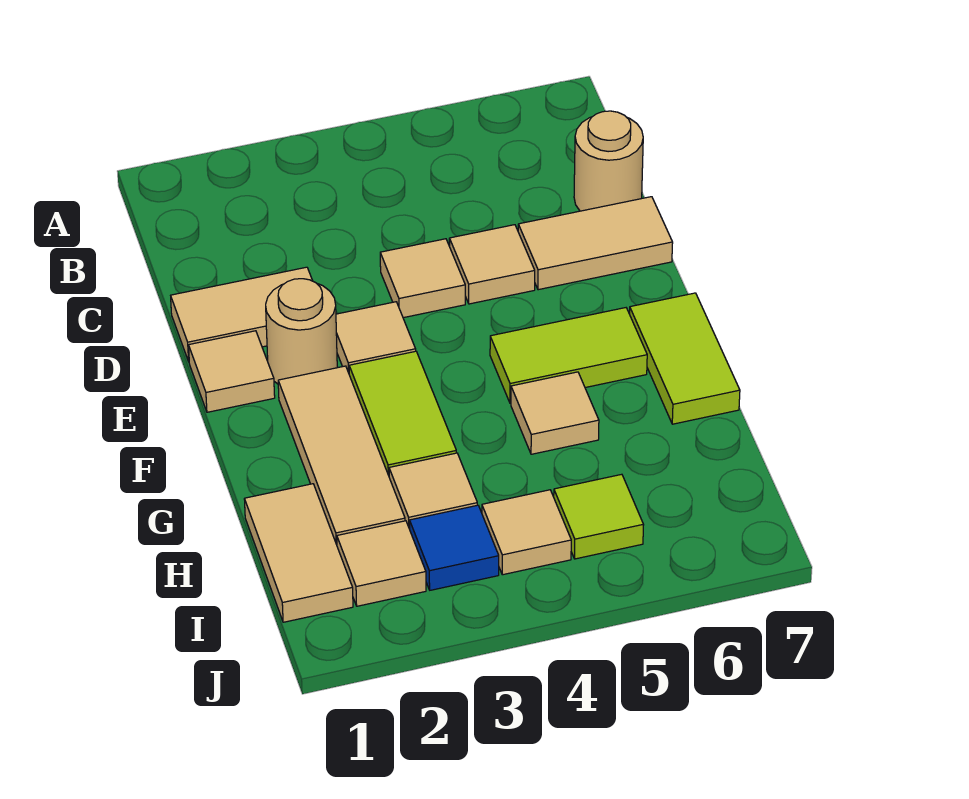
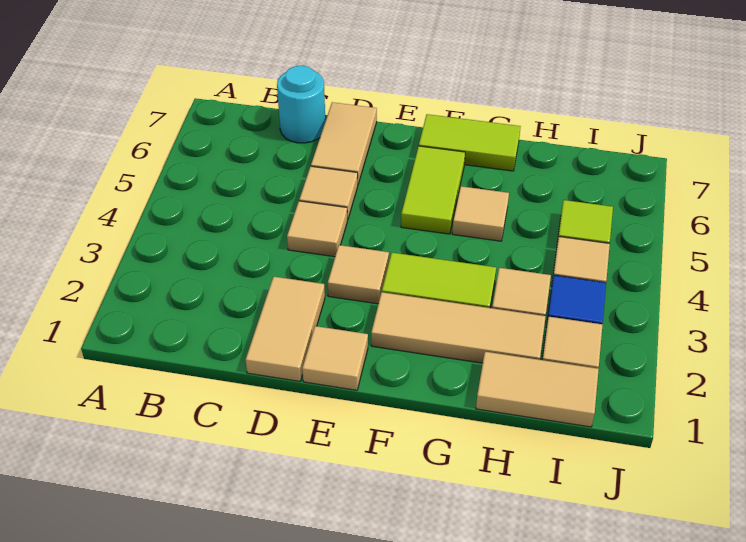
tan 1x1 round brick [574,111,643,211] -> cyan 1x1 round brick [277,66,325,143]
tan 1x1 round brick [266,279,337,384] -> none

